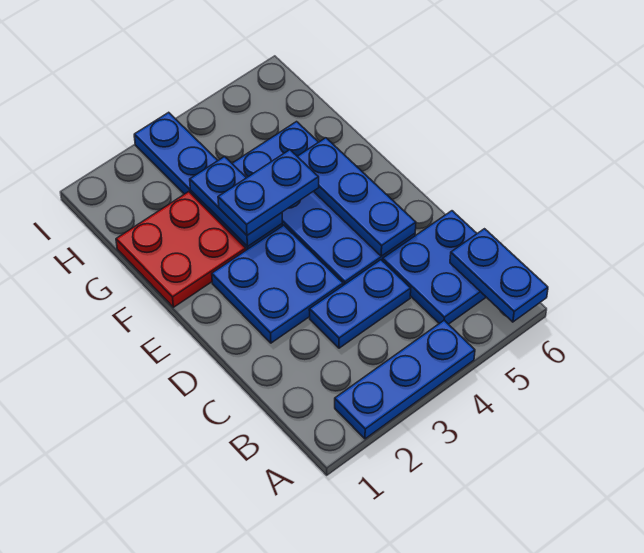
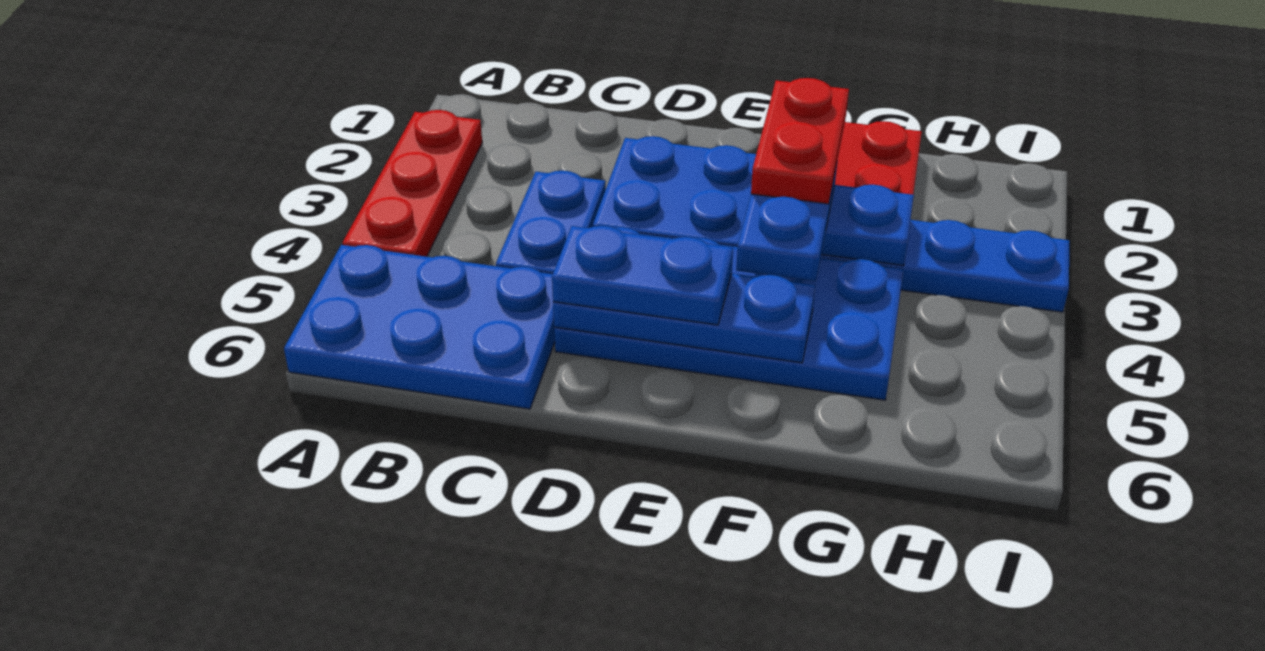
blue 1x3 plate [335,320,475,439] -> red 1x3 plate [343,110,482,257]
blue 1x2 plate [450,229,548,322] -> blue 1x2 plate moved to [552,226,733,325]
blue 2x2 plate [383,211,486,324] -> blue 2x3 plate [284,245,555,409]
none -> red 1x2 plate [751,78,849,204]

